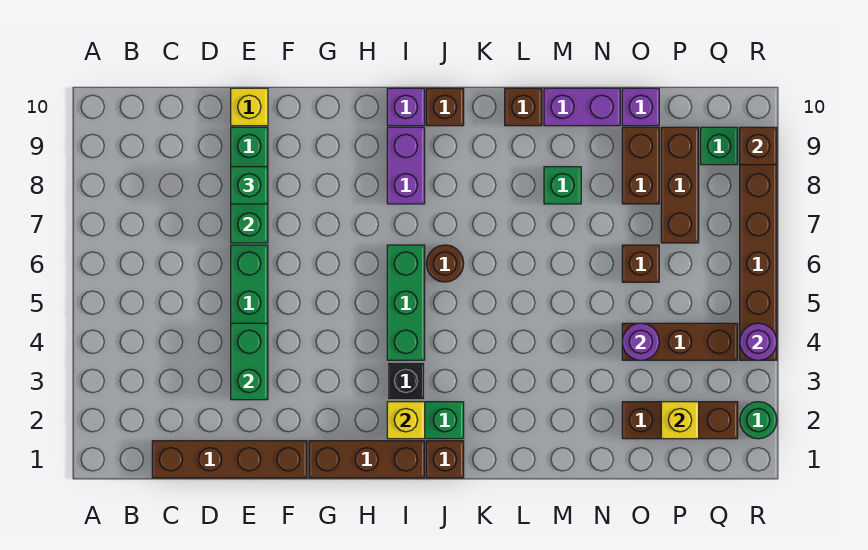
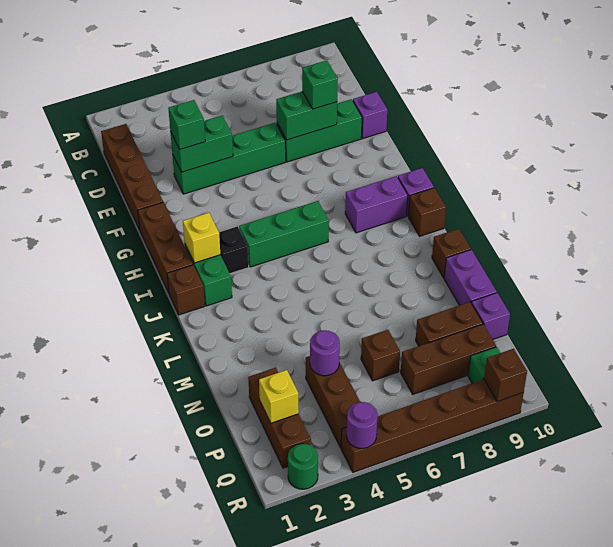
yellow 1x1 brick [231,88,268,126] -> purple 1x1 brick [353,92,387,138]
brown 1x1 round brick [426,245,464,282] -> none
green 1x1 brick [544,167,581,204] -> green 1x1 brick moved to [168,100,205,149]

